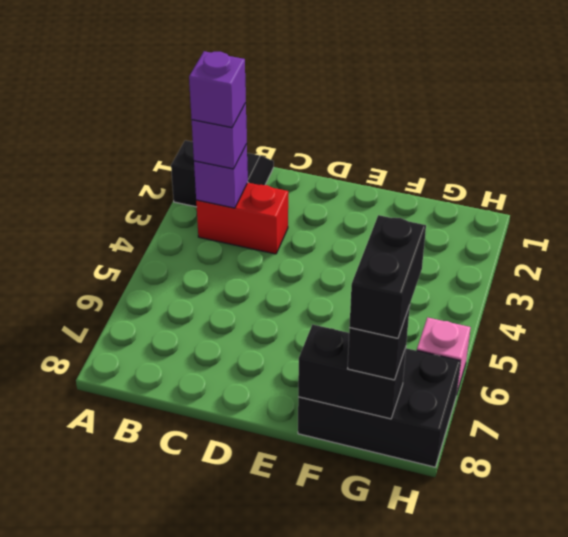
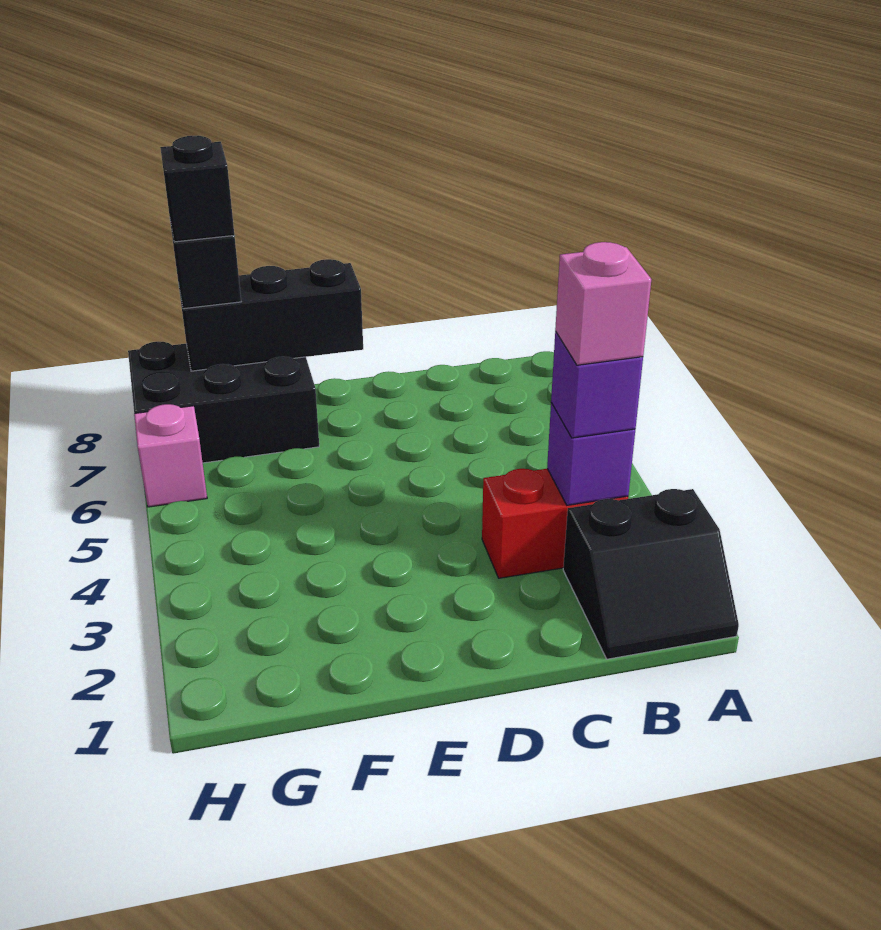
purple 1x1 brick [189,51,246,128] -> pink 1x1 brick [555,242,651,365]
black 1x2 brick [298,324,406,419] -> black 1x3 brick [179,259,363,371]
black 1x2 brick [349,215,426,338] -> black 1x1 brick [160,136,235,242]

